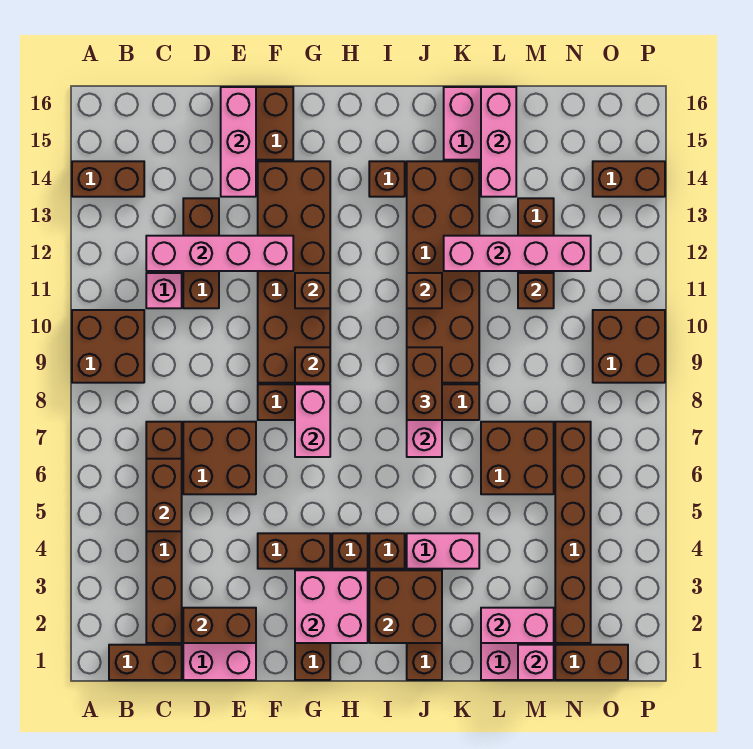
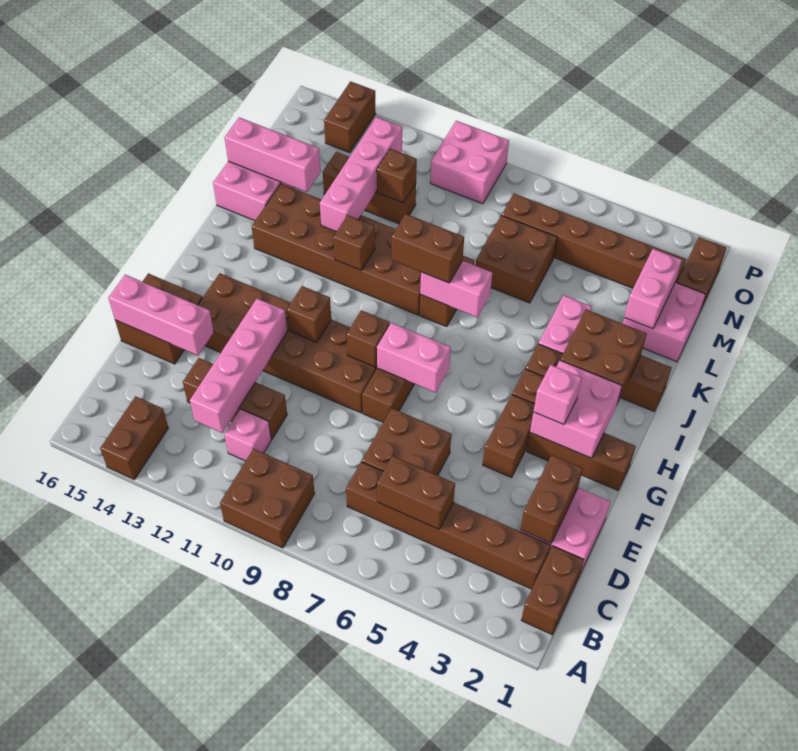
brown 1x1 brick [369,161,405,197] -> none
pink 1x1 brick [518,645,554,680] -> pink 1x1 brick moved to [533,365,582,425]
brown 2x2 brick [593,310,665,383] -> pink 2x2 brick [430,121,509,204]

